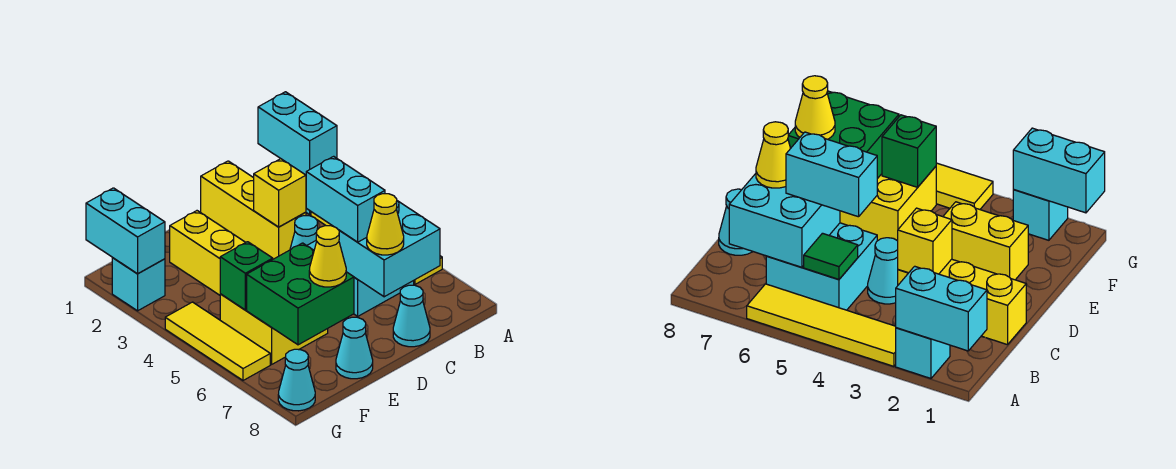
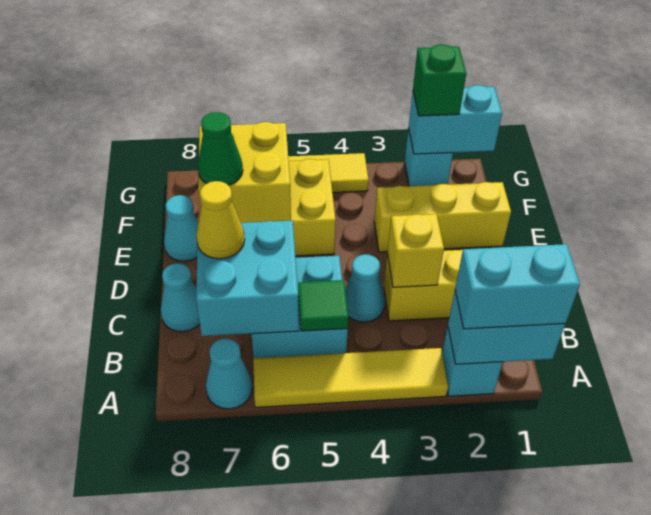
cyan 1x2 brick [306,156,385,242] -> cyan 1x2 brick moved to [455,244,580,329]
yellow 1x2 brick [170,211,246,295] -> yellow 1x3 brick [374,182,511,252]
green 2x2 brick [247,243,354,345] -> yellow 2x2 brick [198,122,291,223]
yellow 1x1 cone [309,226,346,287] -> green 1x1 cone [198,112,243,185]
green 1x1 brick [220,242,273,310] -> green 1x1 brick moved to [413,44,466,116]
cyan 1x1 cone [278,349,315,411] -> cyan 1x1 cone moved to [206,338,252,409]

